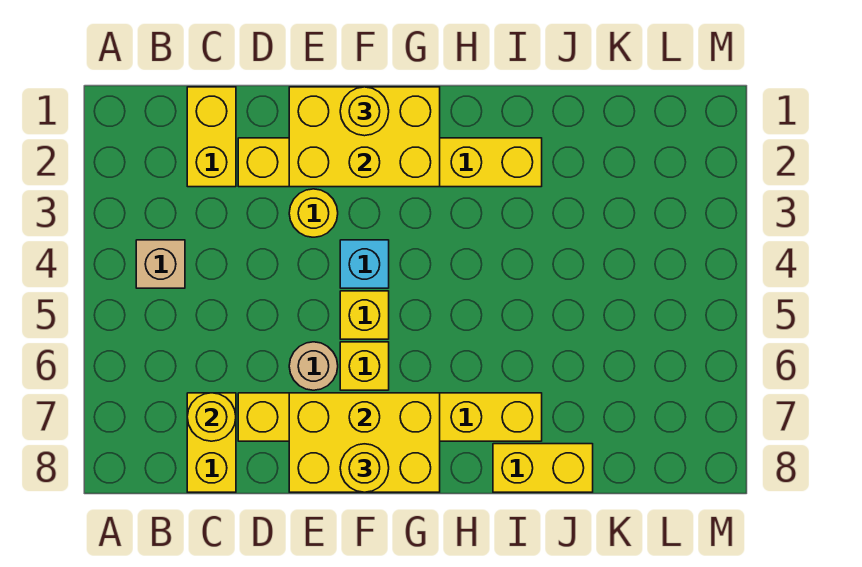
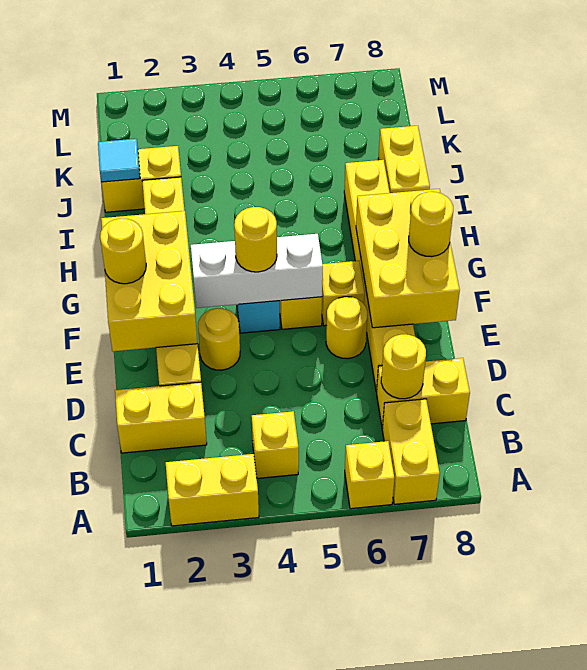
none -> yellow 1x2 brick [166,454,259,526]
none -> yellow 1x1 brick [345,441,394,509]
none -> yellow 1x2 brick [382,399,440,504]
tan 1x1 brick [136,240,185,288] -> yellow 1x1 brick [252,411,299,478]
tan 1x1 round brick [289,342,338,390] -> yellow 1x1 round brick [326,297,368,359]
none -> white 1x3 brick [191,234,323,308]
none -> yellow 1x1 round brick [234,207,277,272]
none -> yellow 1x2 brick [101,146,181,212]
none -> cyan 1x1 tile [98,139,140,182]

